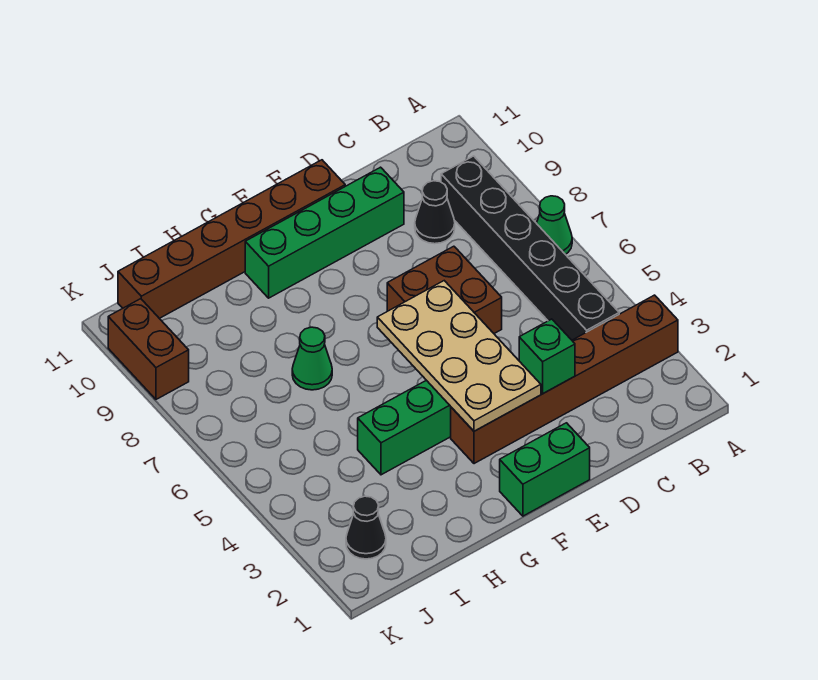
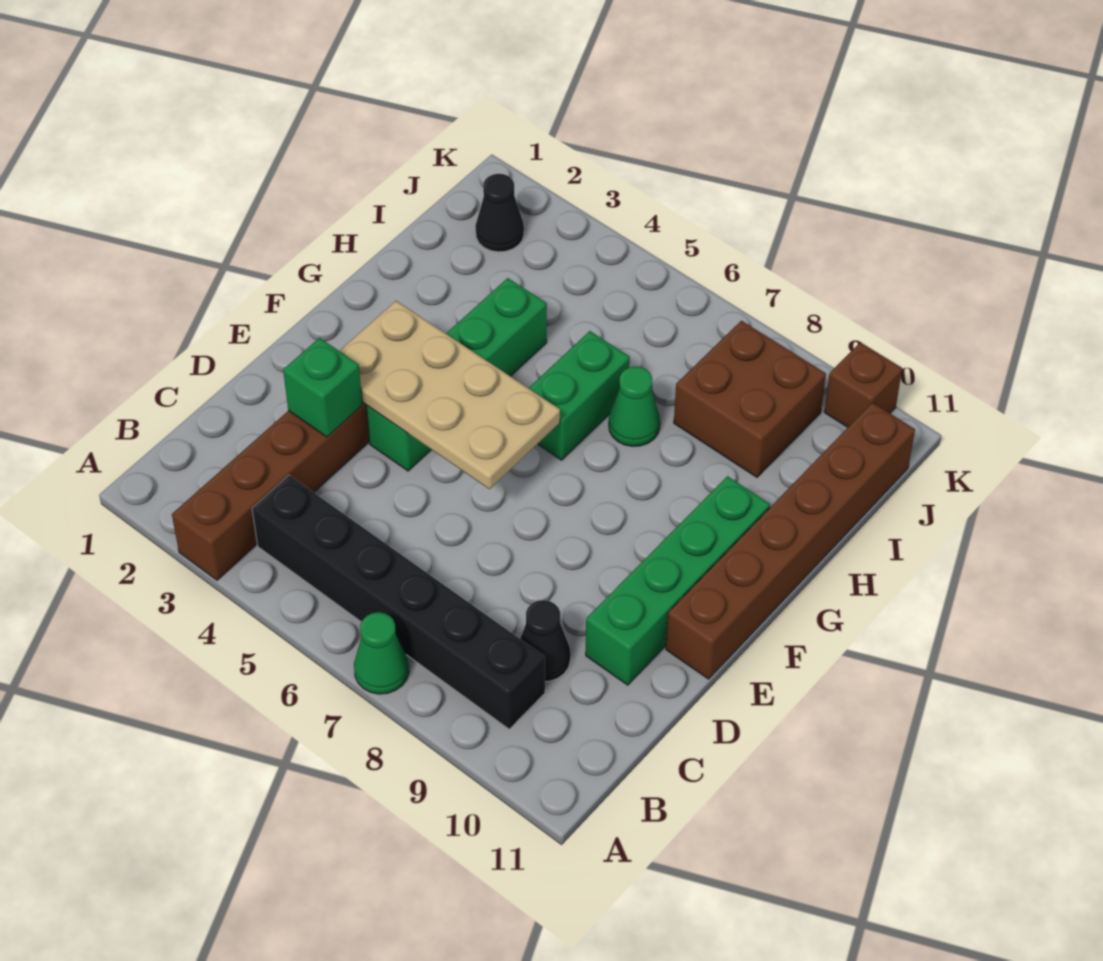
brown 2x2 brick [387,246,502,333] -> brown 2x2 brick moved to [674,321,826,477]
green 1x2 brick [500,423,590,516] -> green 1x2 brick moved to [529,331,630,460]
brown 1x2 brick [108,299,189,399] -> brown 1x1 brick [824,342,902,427]

